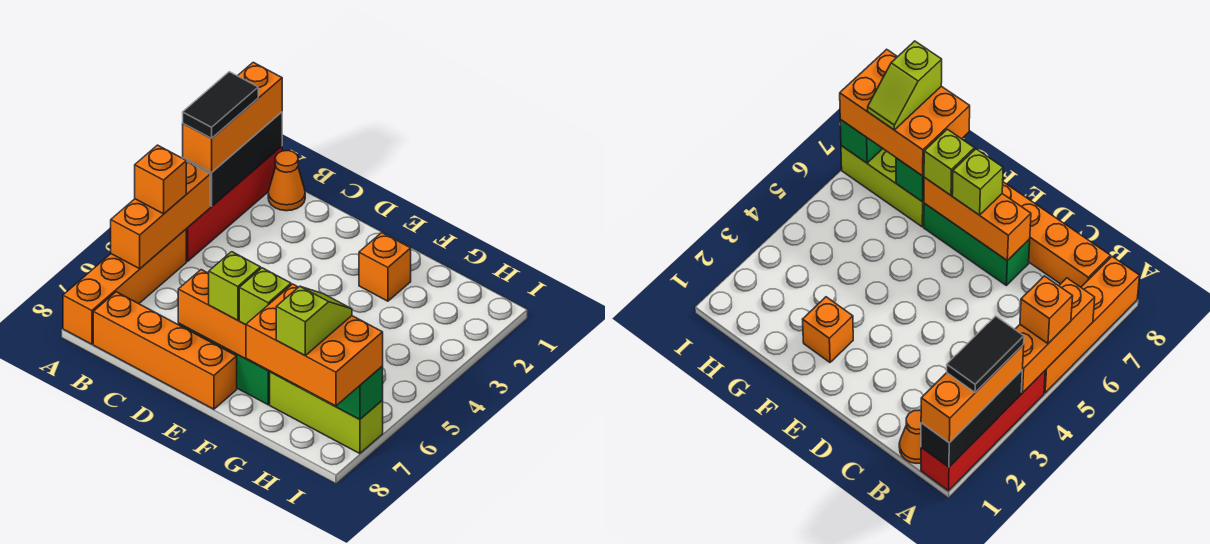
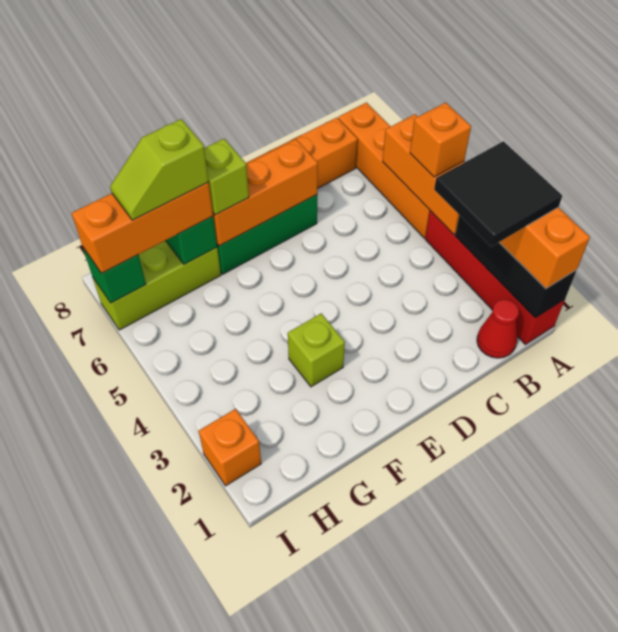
black 1x2 tile [183,72,258,138] -> black 2x2 tile [434,141,562,246]
orange 1x1 cone [268,151,305,211] -> red 1x1 cone [477,299,519,358]
lime 1x1 brick [209,252,261,320] -> lime 1x1 brick moved to [288,313,345,387]
orange 1x1 brick [359,233,411,301] -> orange 1x1 brick moved to [199,409,261,486]
orange 2x3 brick [246,284,383,406] -> orange 1x3 brick [72,182,213,273]
lime 1x2 slope [276,286,352,355] -> lime 1x2 slope turned to [110,119,209,220]

